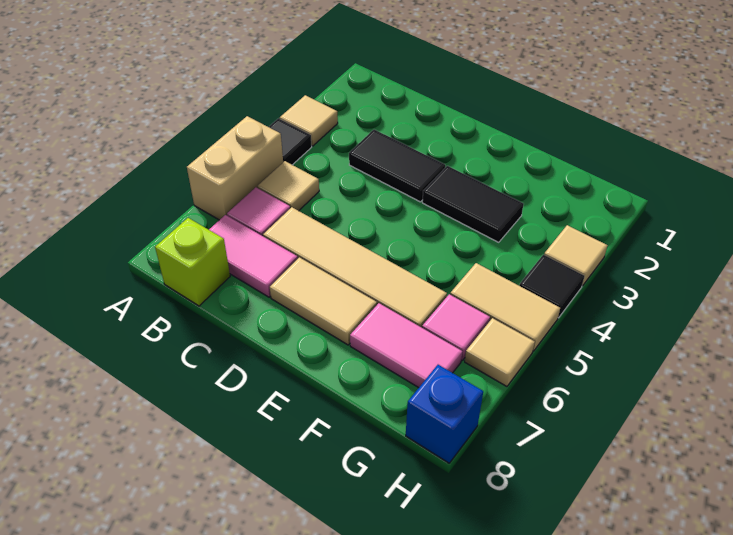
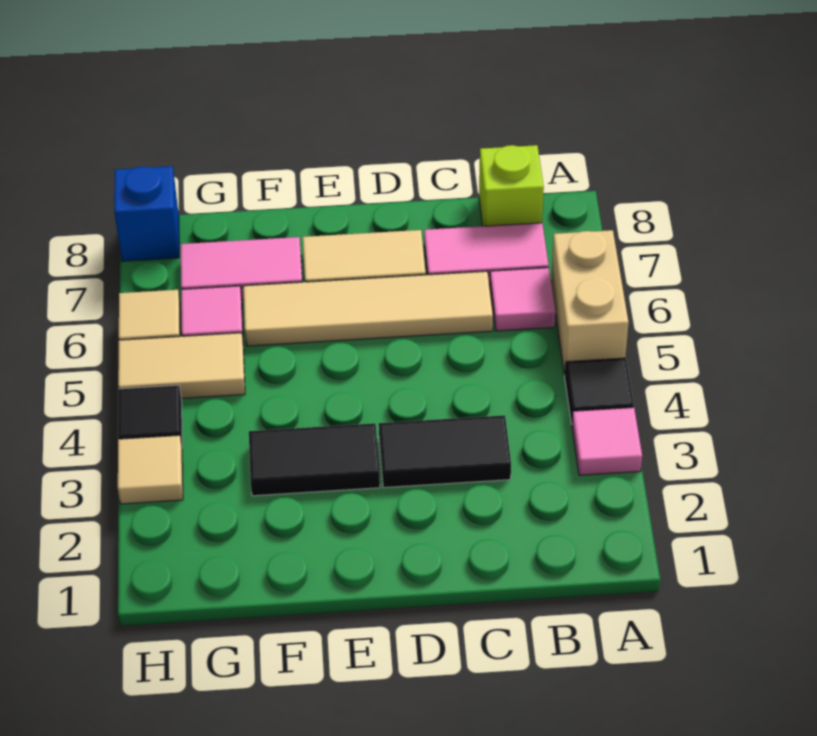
tan 1x1 tile [280,95,338,146] -> pink 1x1 tile [572,407,642,475]
tan 1x1 tile [257,161,319,211] -> none

